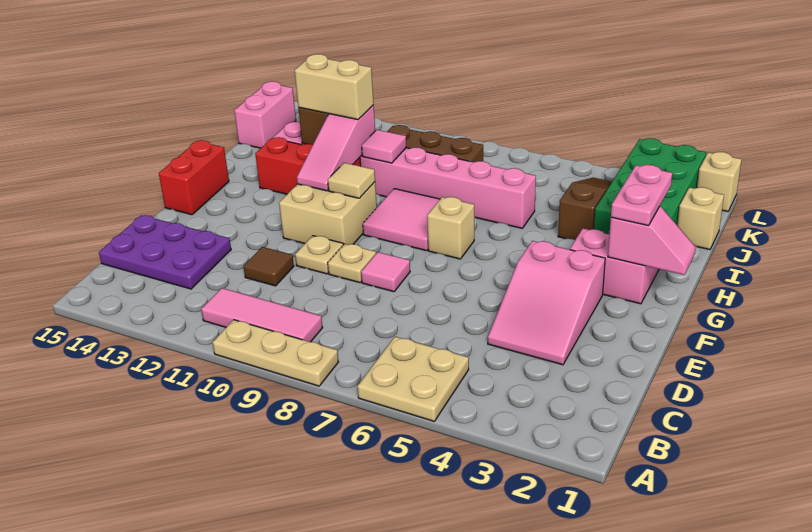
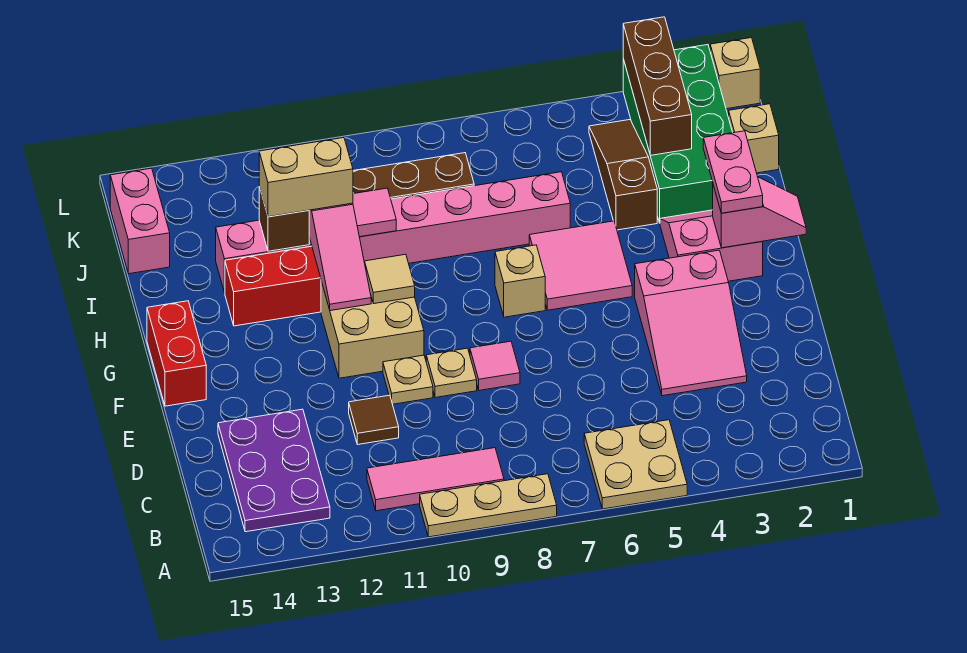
purple 2x3 plate [99,215,231,289] -> purple 2x3 plate turned to [218,409,330,532]
pink 2x2 tile [363,189,440,251] -> pink 2x2 tile moved to [529,221,632,310]
none -> brown 1x3 brick [623,17,692,155]

